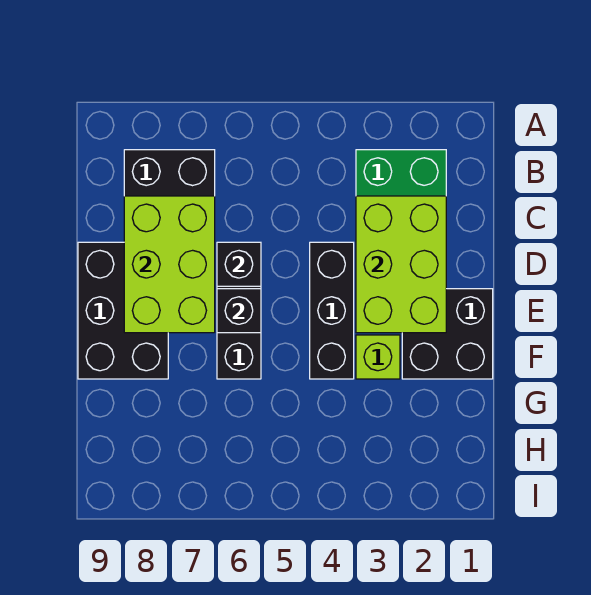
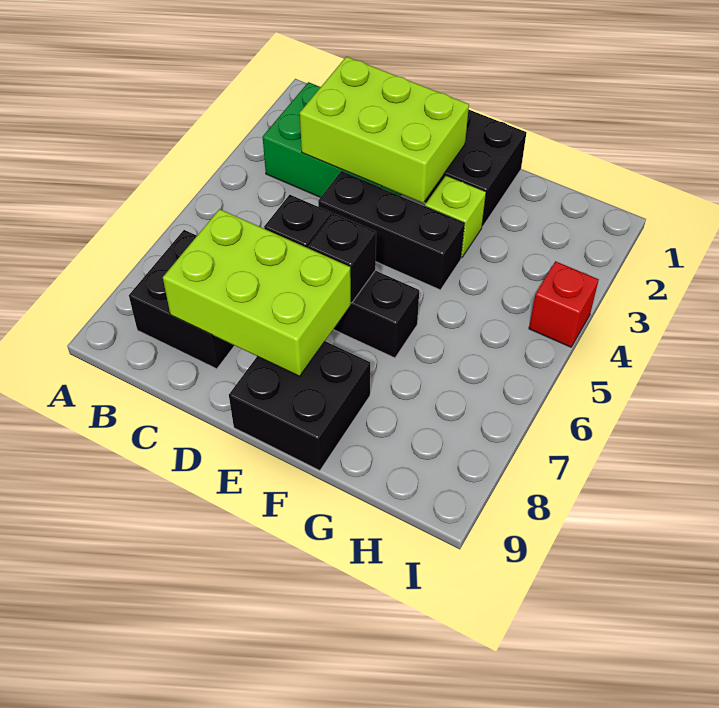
black 2x3 brick [78,242,168,379] -> black 2x2 brick [229,341,370,471]
none -> red 1x1 brick [529,261,599,347]

